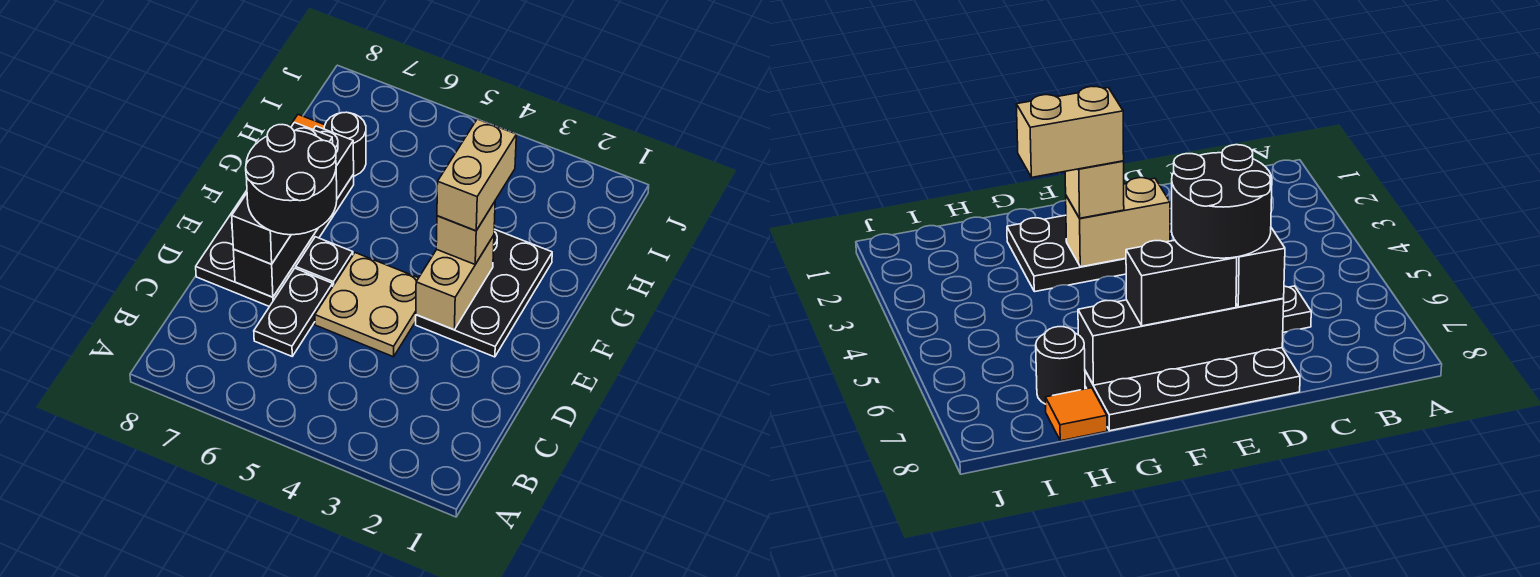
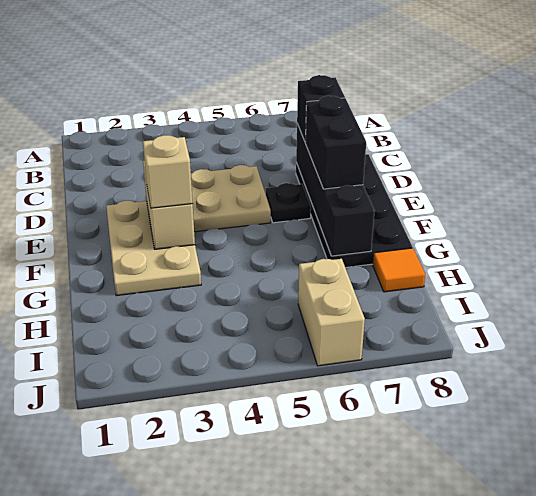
black 1x2 plate [254,268,333,356] -> none
black 2x2 round brick [246,125,337,235] -> none
black 2x3 plate [416,229,552,357] -> tan 2x3 plate [106,201,201,296]
tan 1x2 brick [437,119,516,231] -> tan 1x2 brick moved to [298,259,365,366]
black 1x1 round brick [324,112,366,176] -> none

